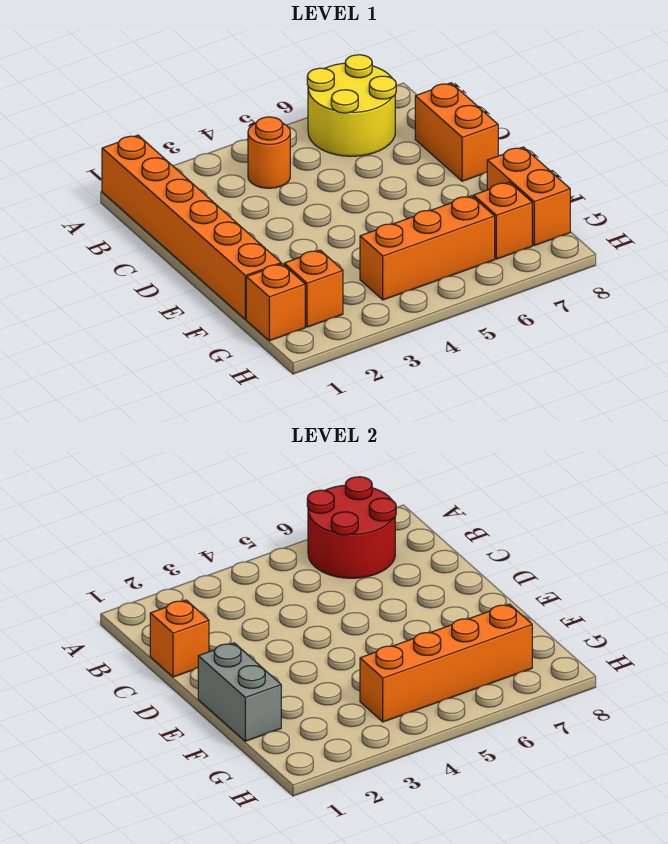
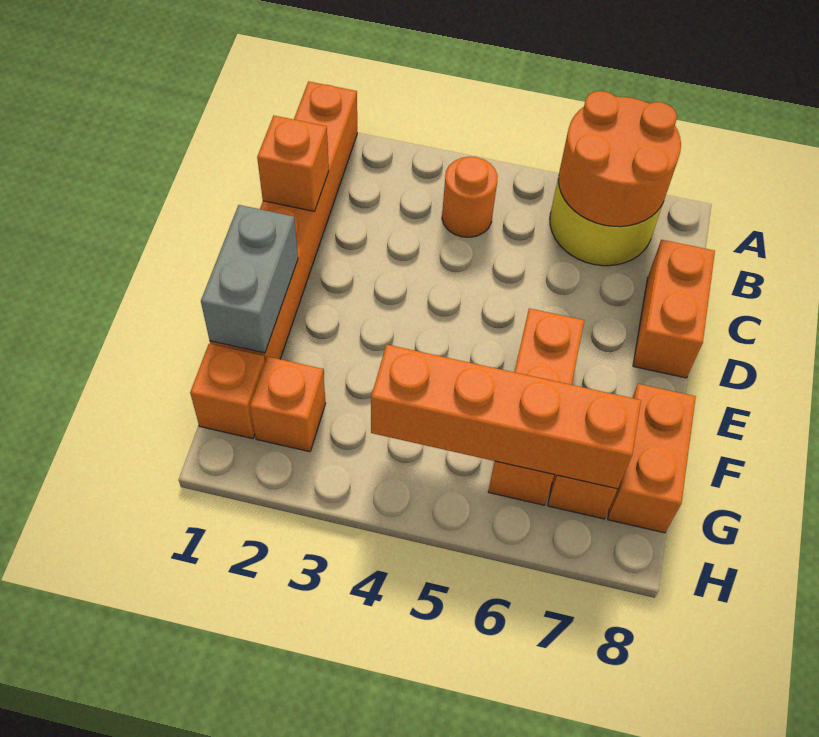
red 2x2 round brick [307,477,396,578] -> orange 2x2 round brick [558,91,681,227]
orange 1x3 brick [360,196,495,300] -> orange 1x3 brick turned to [488,308,584,505]

